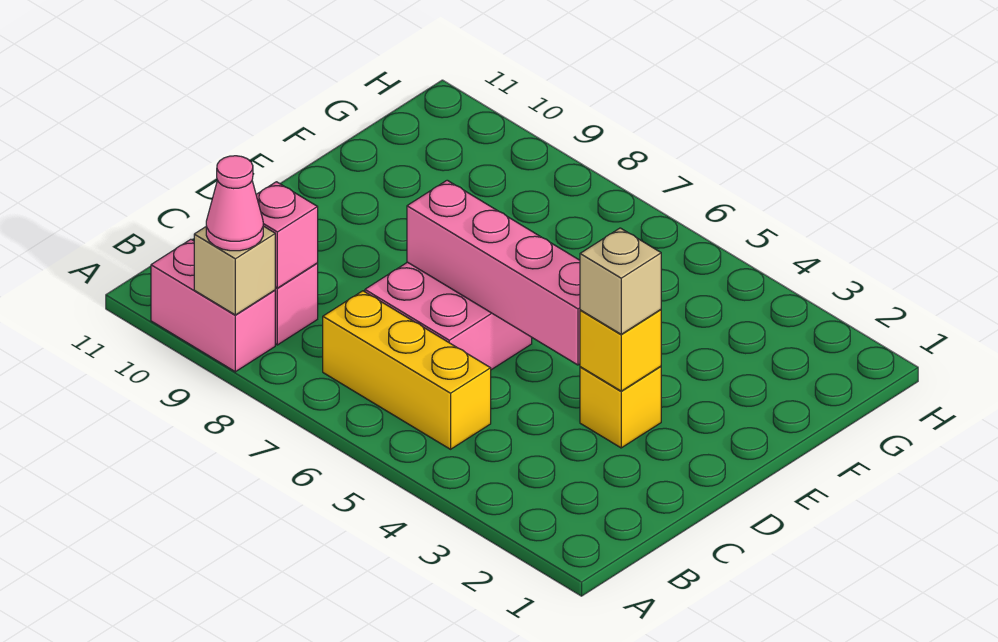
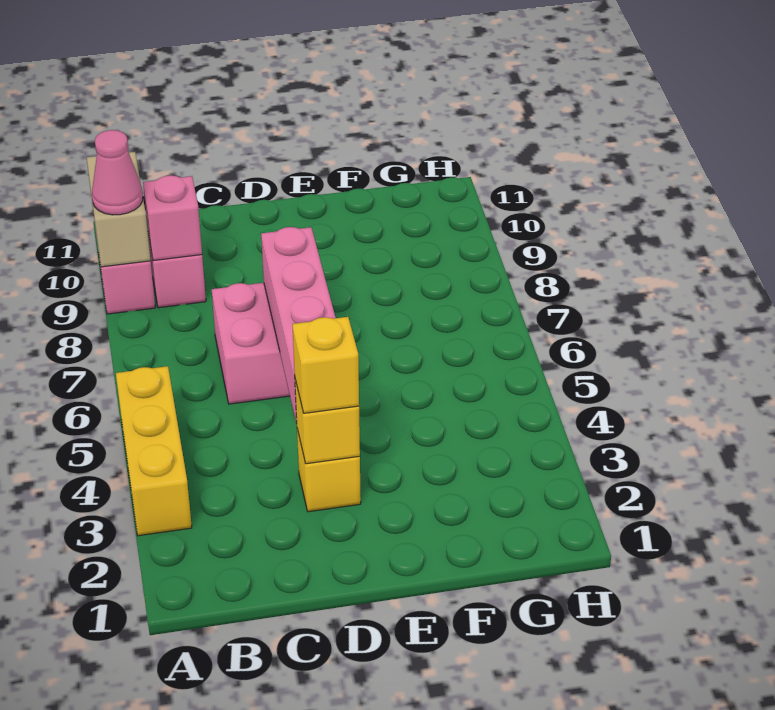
tan 1x1 brick [194,226,275,315] -> tan 1x2 brick [87,152,151,267]
yellow 1x3 brick [323,291,491,449] -> yellow 1x3 brick moved to [116,366,192,536]
tan 1x1 brick [580,228,661,334] -> yellow 1x1 brick [292,317,359,413]

